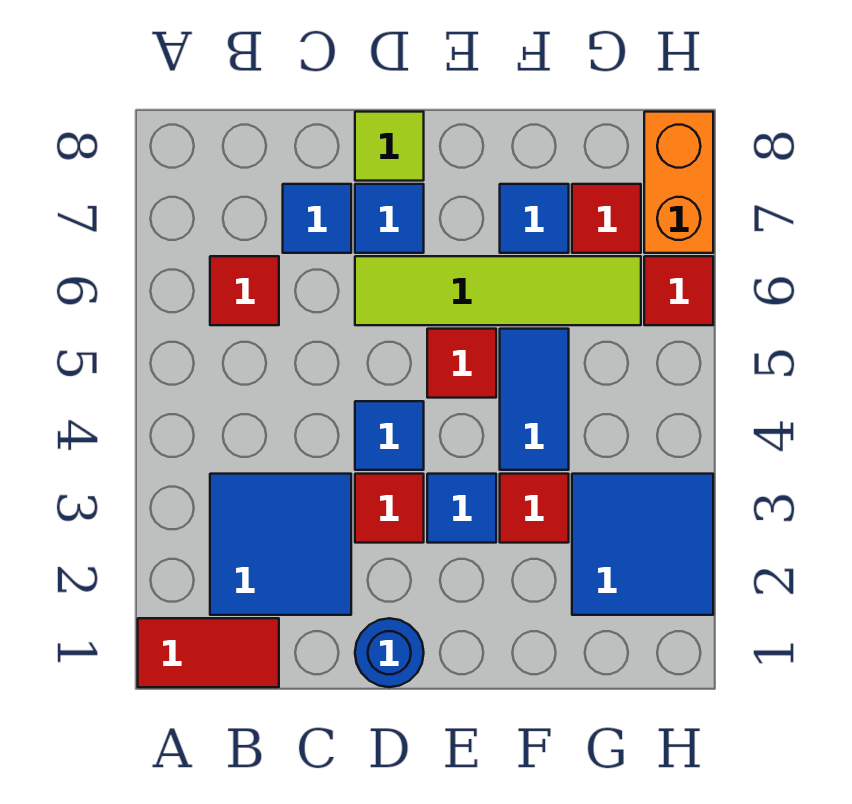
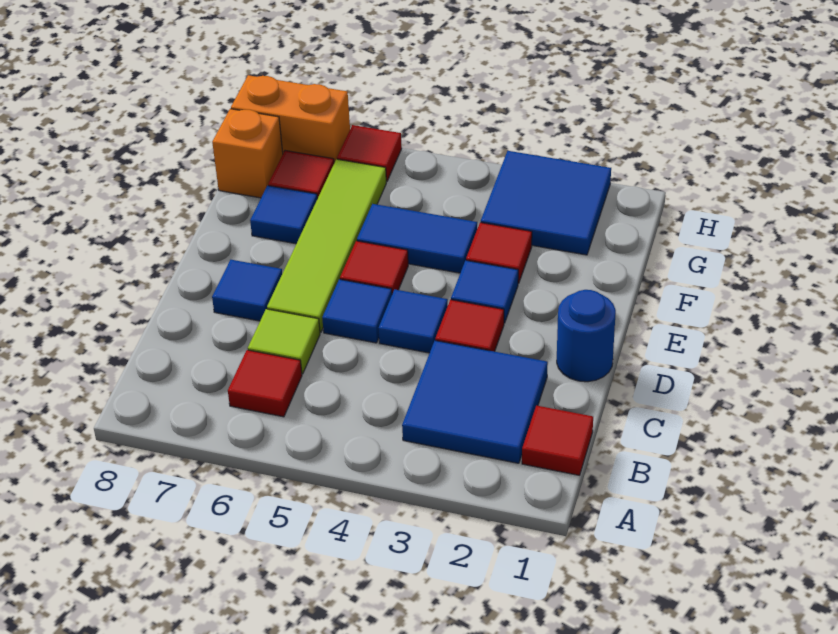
red 1x2 tile [138,618,279,687] -> red 1x1 tile [522,406,593,475]
blue 1x1 tile [283,184,351,253] -> blue 1x1 tile moved to [322,279,392,343]
lime 1x1 tile [355,112,424,181] -> lime 1x1 tile moved to [248,309,320,374]
none -> orange 1x1 brick [212,109,283,198]

